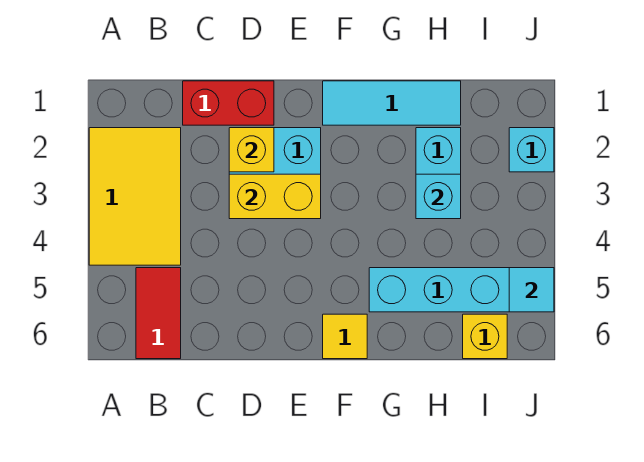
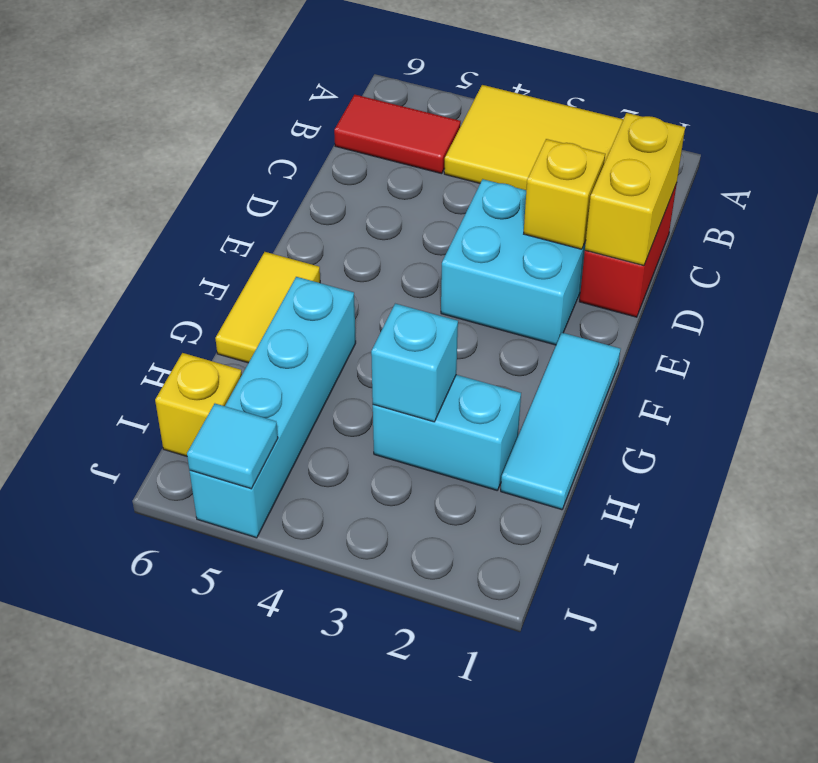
yellow 1x2 brick [229,174,321,219] -> yellow 1x2 brick moved to [585,113,685,266]
yellow 1x1 tile [323,314,367,359] -> yellow 1x2 tile [215,252,320,363]
cyan 1x1 brick [509,128,554,172] -> none

